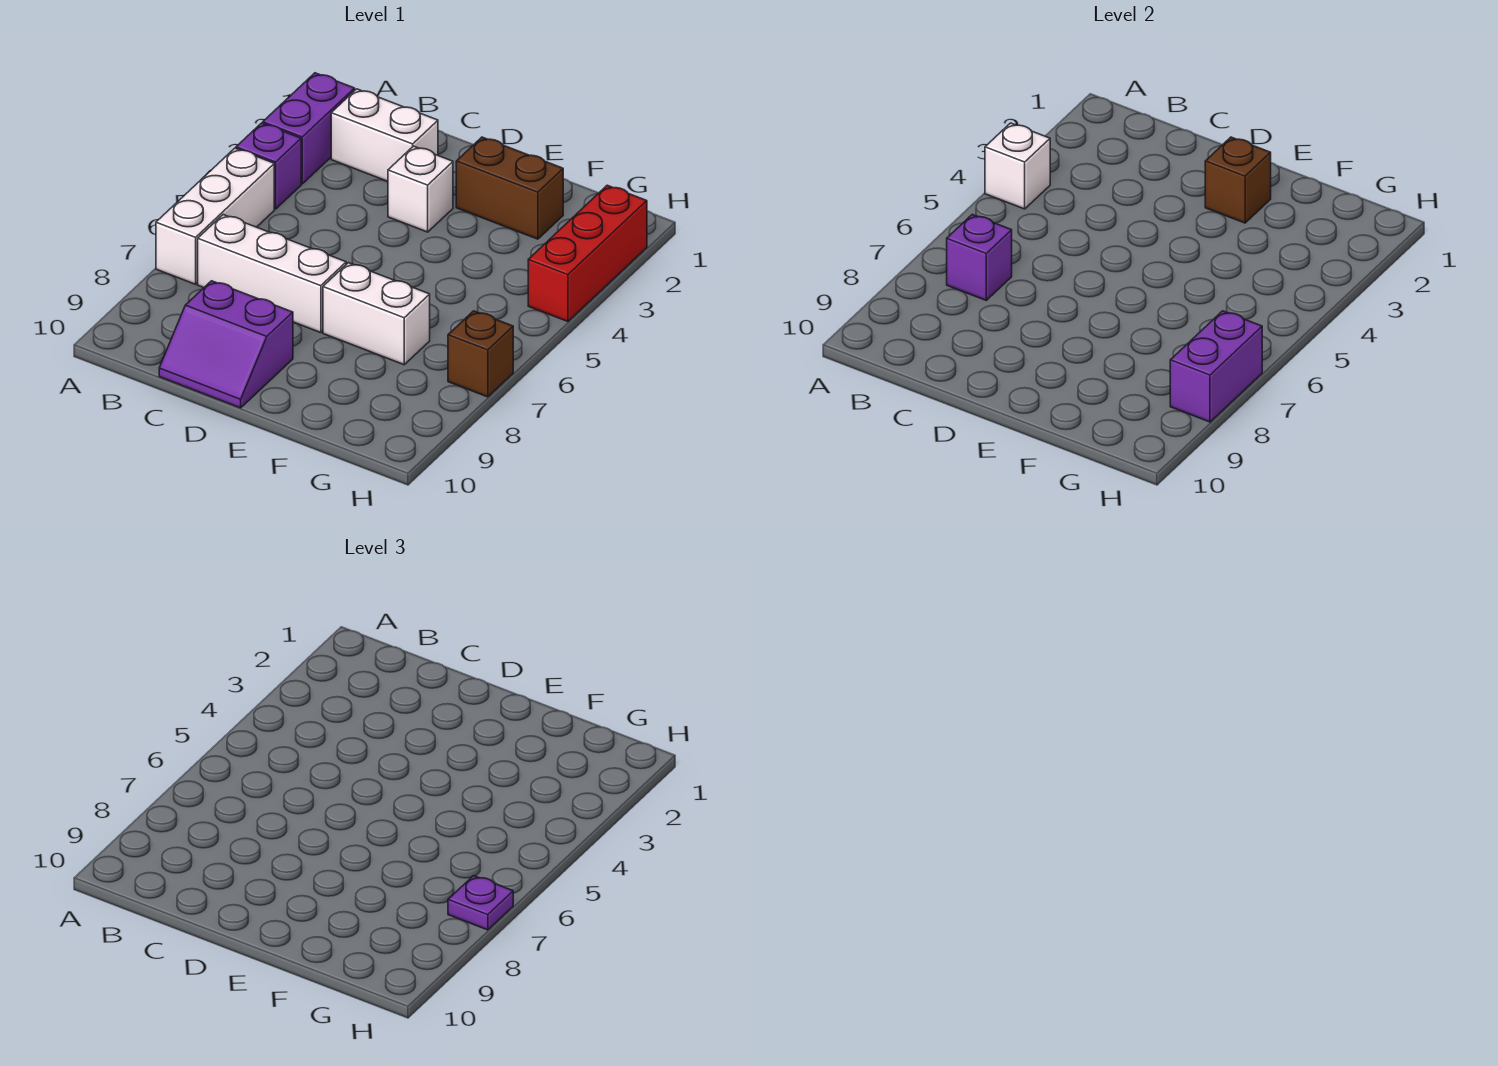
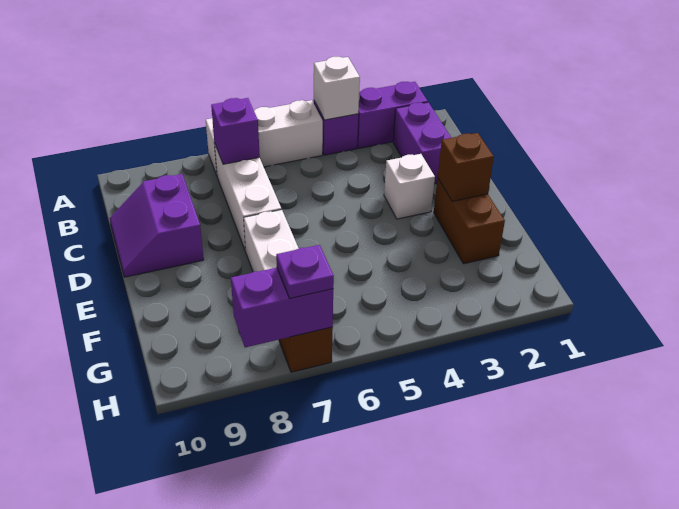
white 1x2 brick [331,89,438,182] -> purple 1x2 brick [393,102,451,184]
red 1x3 brick [528,185,647,322] -> none

